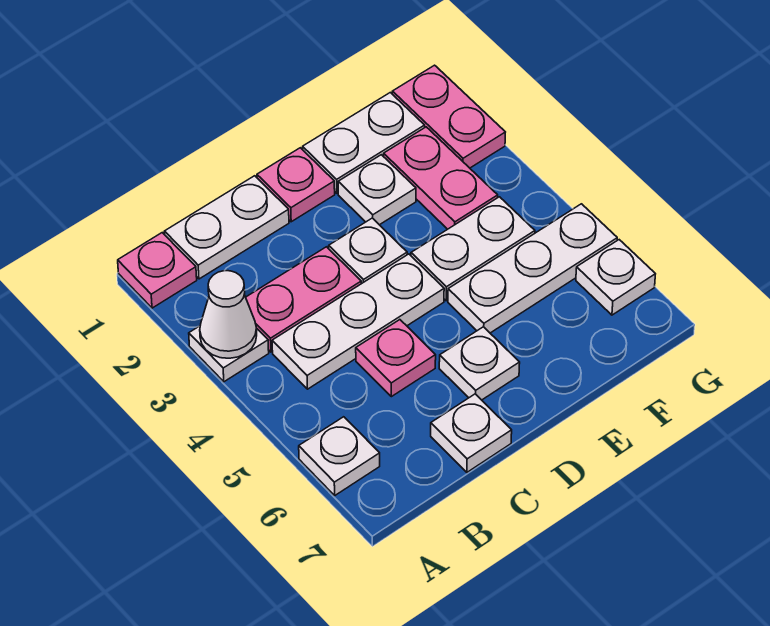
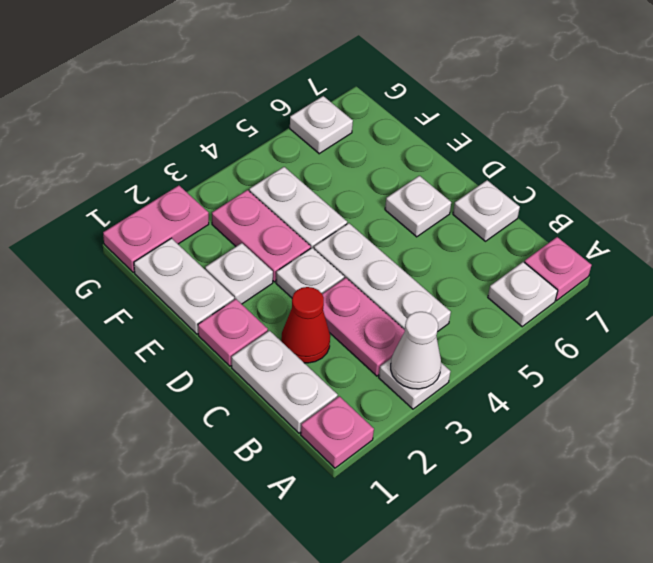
none -> red 1x1 cone [281,287,330,363]
pink 1x1 plate [356,320,436,397] -> pink 1x1 plate moved to [524,237,592,301]
white 1x3 plate [448,204,617,333] -> none
pink 1x2 plate [384,127,498,229] -> pink 1x2 plate turned to [212,190,311,282]

